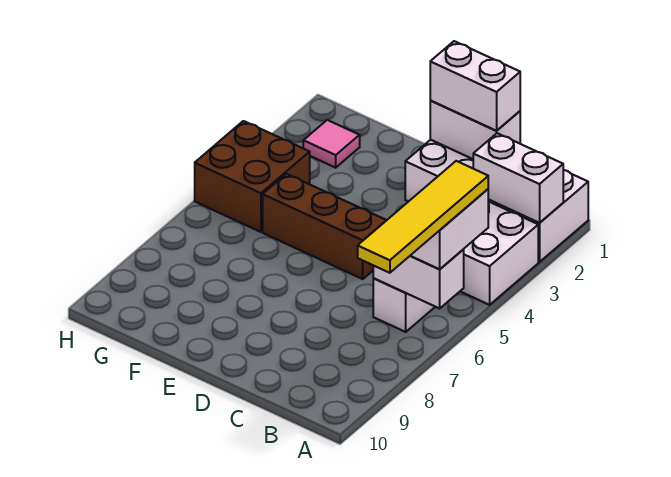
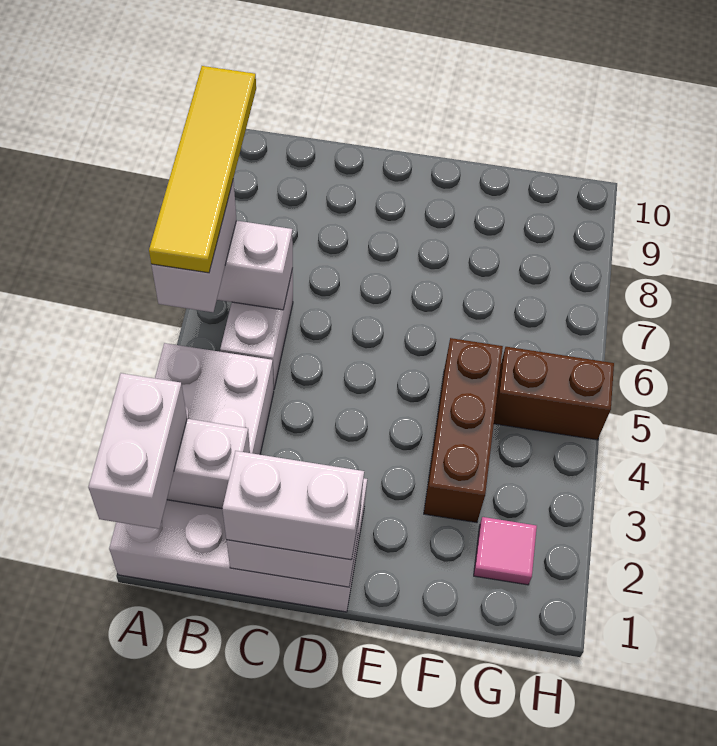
none -> white 1x2 brick [88,373,187,529]
brown 1x3 brick [263,174,387,279] -> brown 1x3 brick turned to [424,338,503,523]
brown 2x2 brick [195,121,310,232] -> brown 1x2 brick [494,347,614,440]

